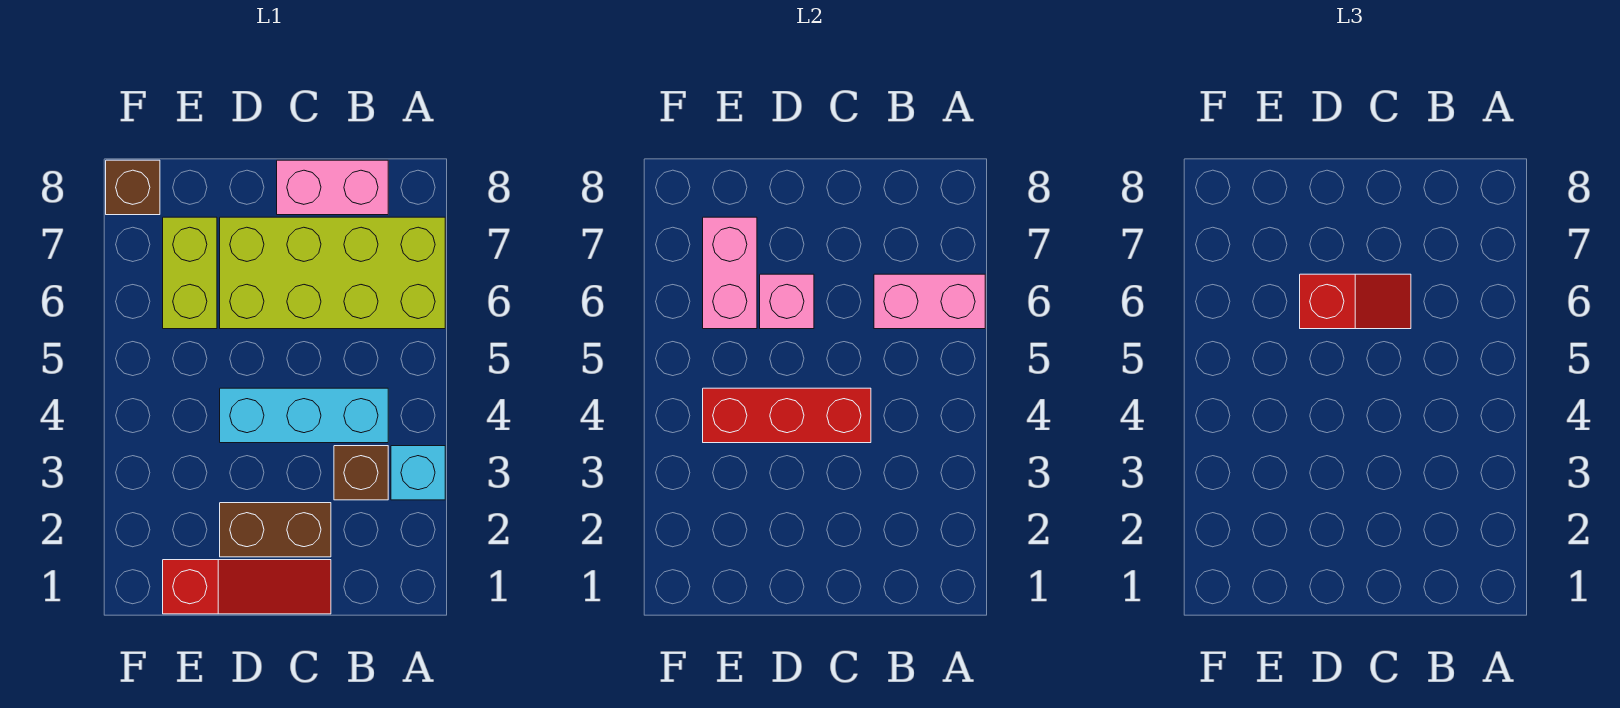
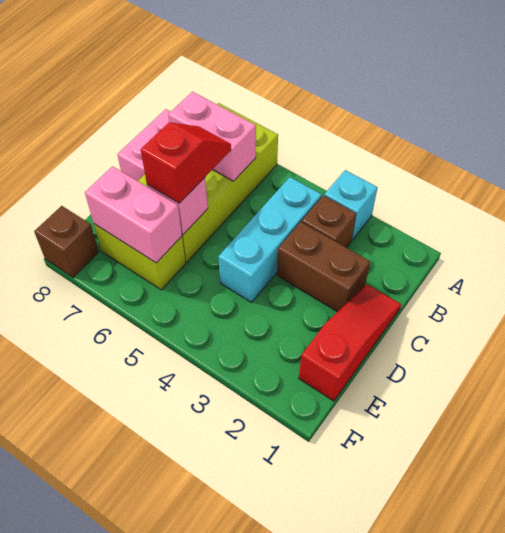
pink 1x2 brick [874,274,985,329] -> pink 1x2 brick turned to [168,92,256,181]
brown 1x2 brick [220,503,331,557] -> brown 1x2 brick turned to [277,222,370,312]
red 1x3 brick [703,388,871,443] -> none

